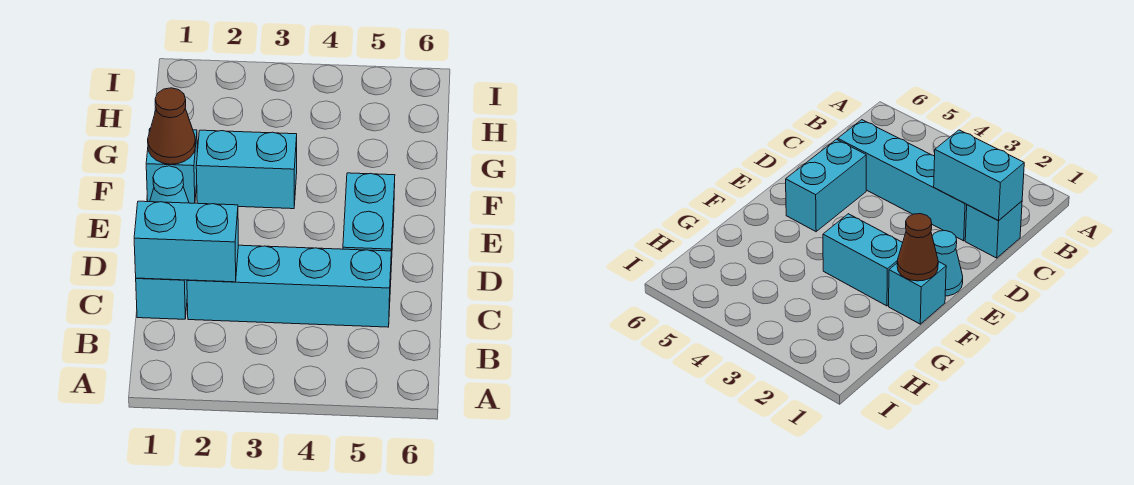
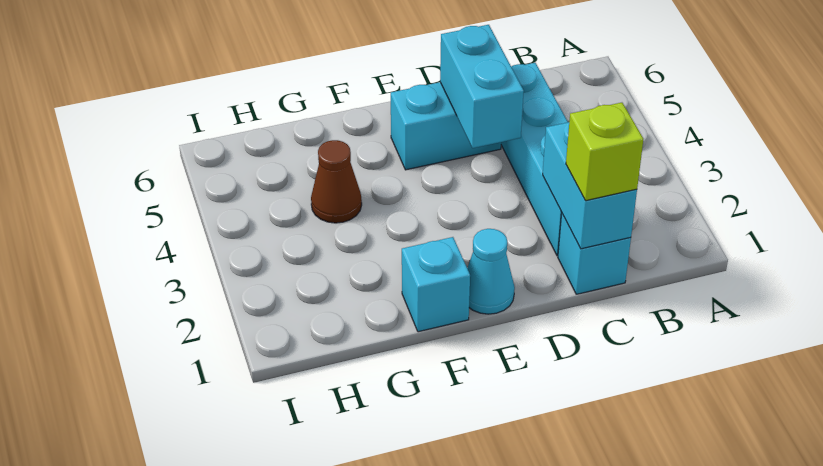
none -> lime 1x1 brick [566,103,643,201]
brown 1x1 cone [148,88,195,164] -> brown 1x1 cone moved to [311,140,362,223]
cyan 1x2 brick [196,130,297,209] -> cyan 1x2 brick moved to [440,25,524,148]

